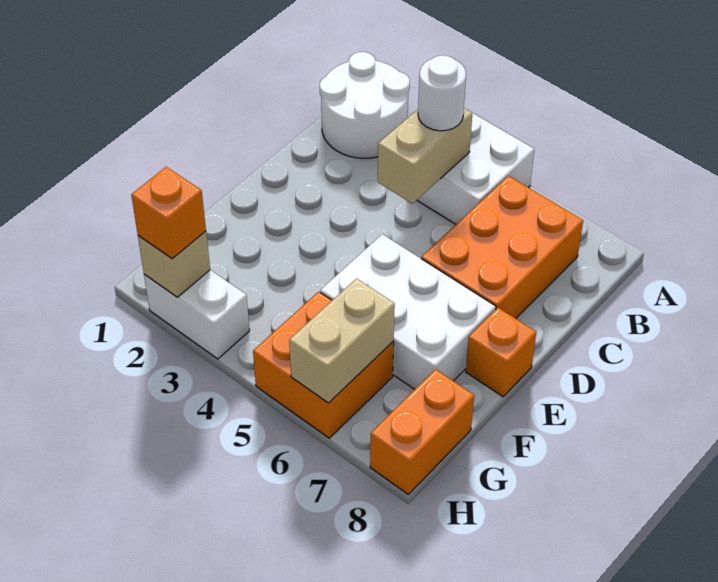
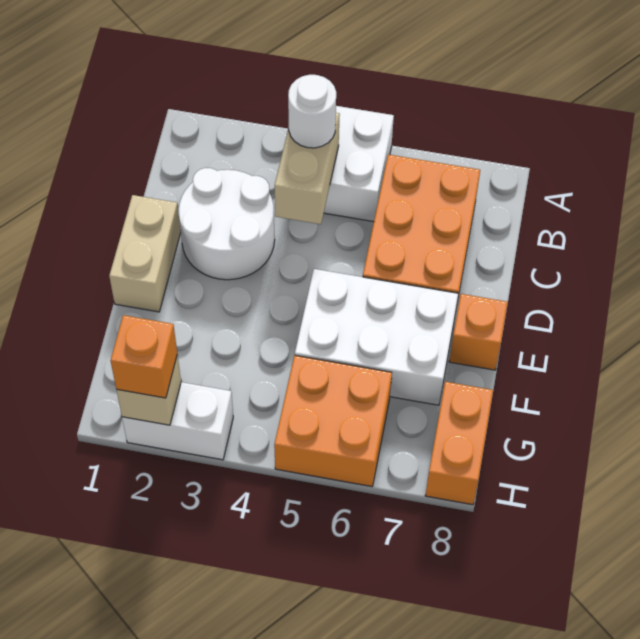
white 2x2 round brick [320,52,410,158] -> white 2x2 round brick moved to [179,168,275,280]
tan 1x2 brick [289,278,395,403] -> tan 1x2 brick moved to [109,195,181,312]

